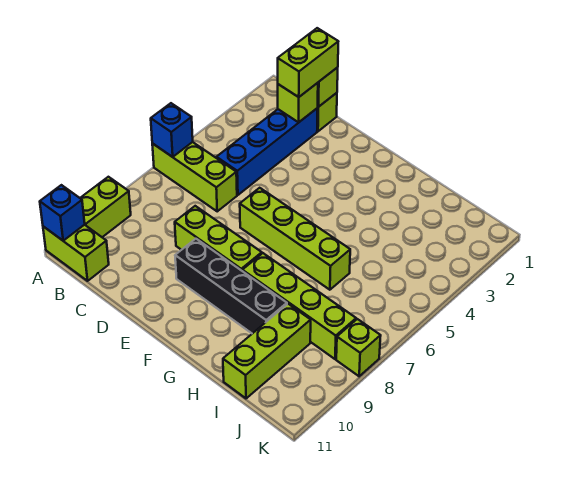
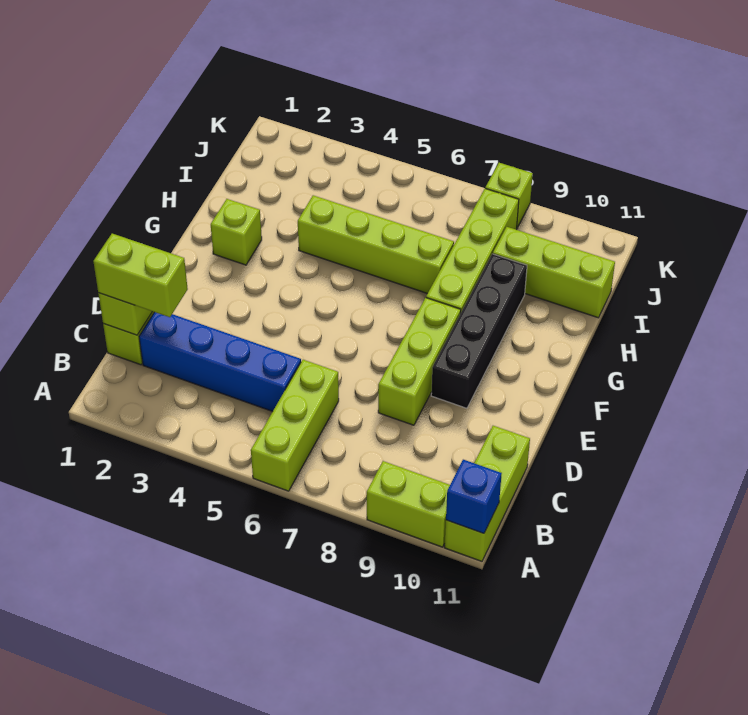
blue 1x1 brick [151,103,193,157] -> none
lime 1x2 brick [43,225,109,281] -> lime 1x3 brick [445,426,530,561]
lime 1x1 brick [278,83,318,122] -> lime 1x1 brick moved to [211,199,262,265]
lime 1x4 brick [240,188,350,290] -> lime 1x4 brick turned to [298,195,454,294]

